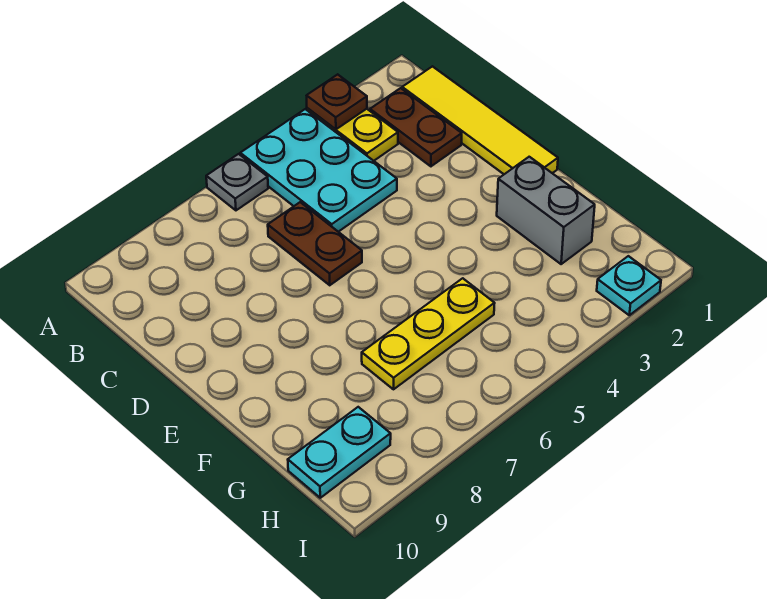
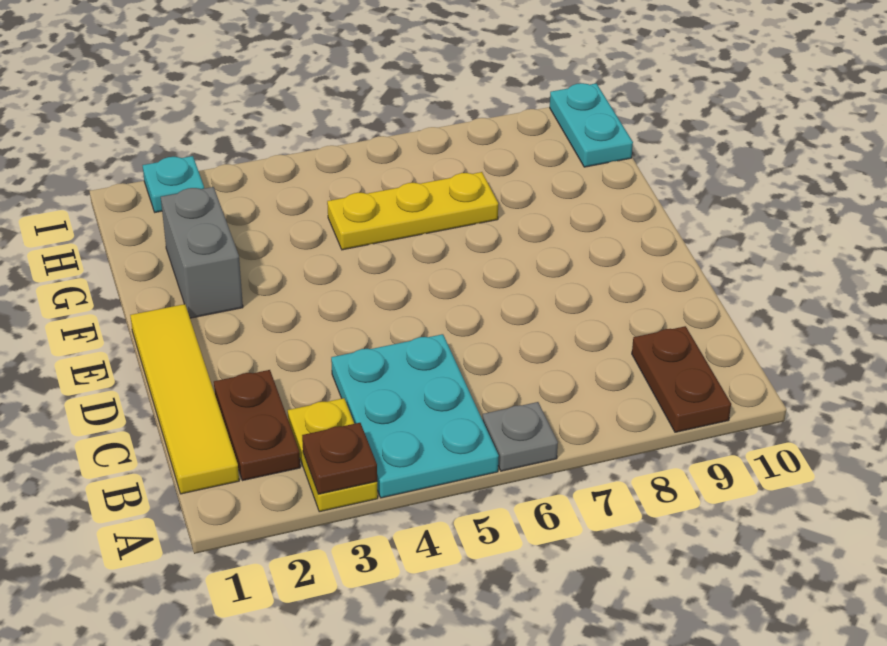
brown 1x2 plate [268,202,362,285] -> brown 1x2 plate moved to [632,326,731,432]
cyan 1x2 plate [288,407,391,498] -> cyan 1x2 plate turned to [550,83,633,167]

